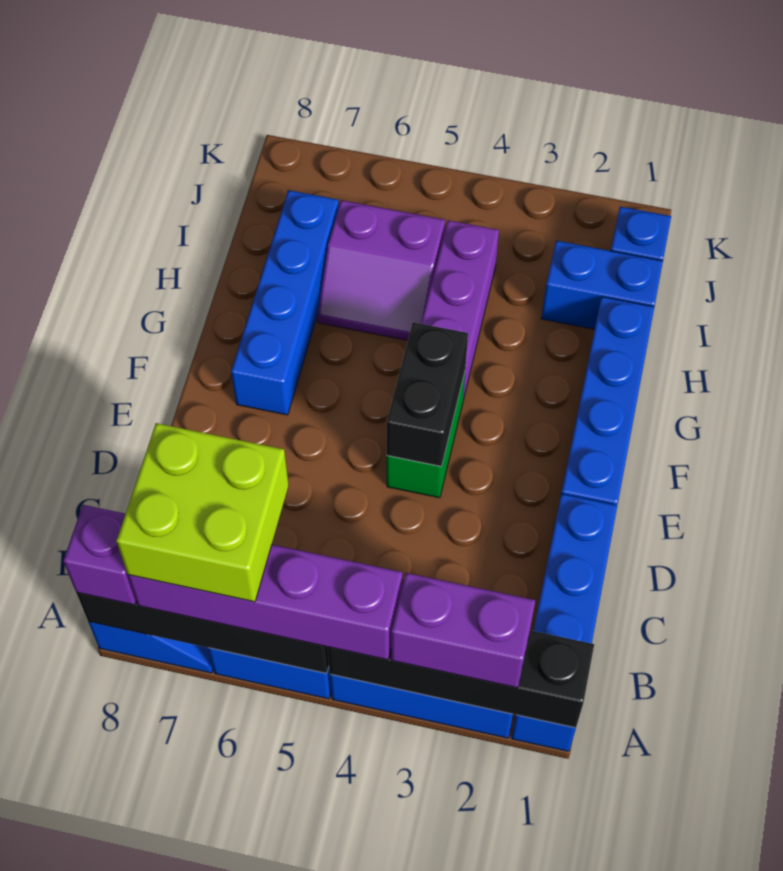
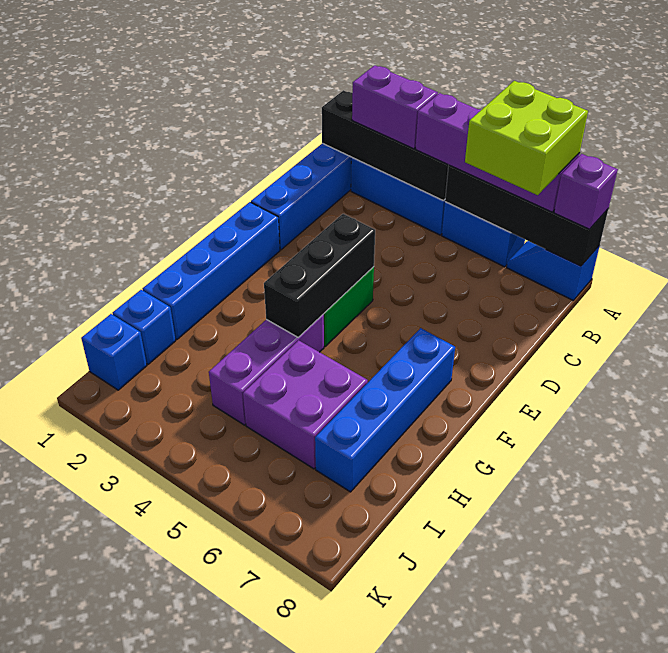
black 1x2 brick [387,322,468,467] -> black 1x3 brick [264,214,375,337]
purple 2x2 slope [317,200,445,340] -> purple 2x2 brick [243,340,368,469]
blue 1x2 brick [541,241,663,329] -> blue 1x1 brick [113,290,176,364]

